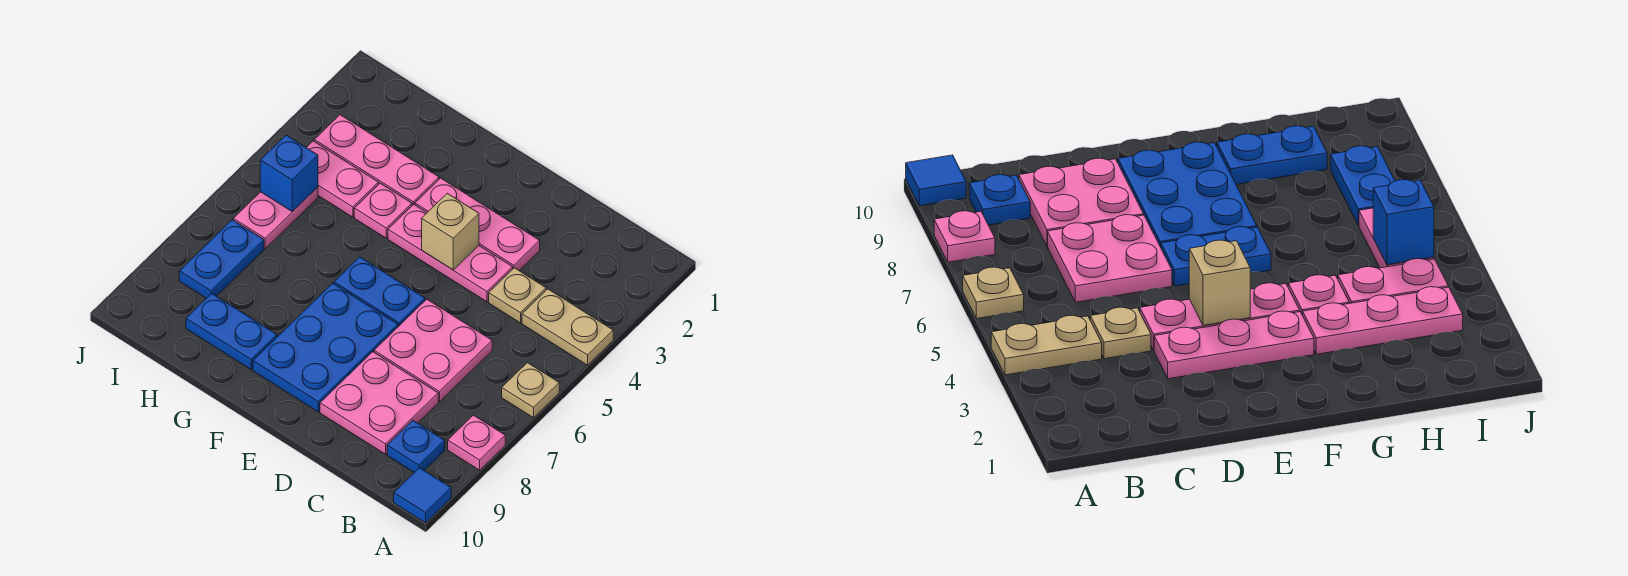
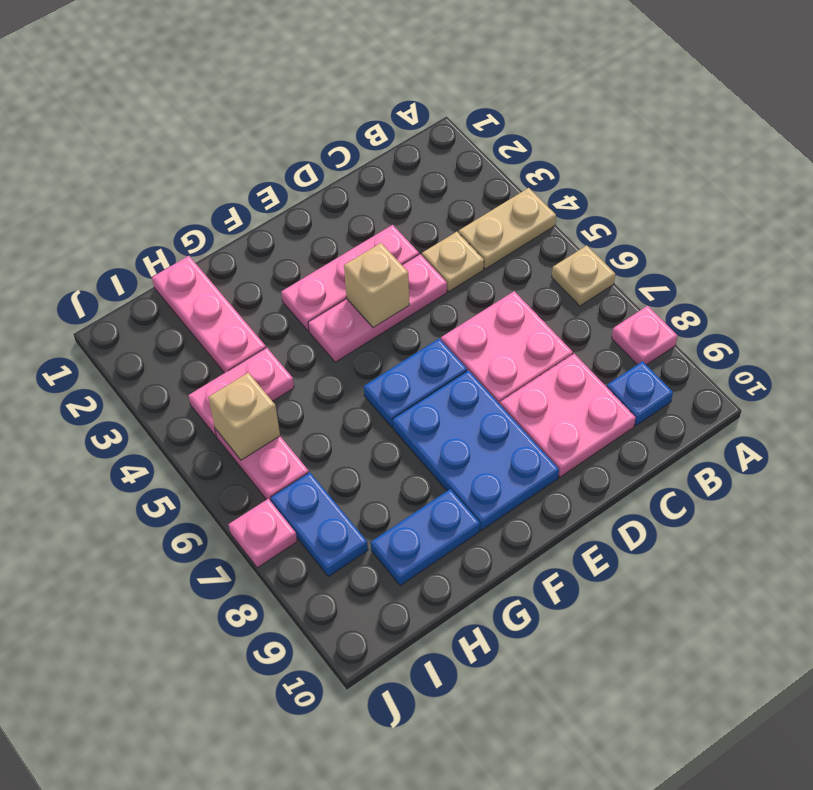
blue 1x1 tile [394,468,451,523] -> none
pink 1x3 plate [314,115,439,205] -> pink 1x3 plate turned to [152,256,266,373]
pink 1x1 plate [354,183,412,238] -> pink 1x1 plate moved to [229,499,297,568]
blue 1x1 brick [260,135,318,212] -> tan 1x1 brick [209,373,280,460]

